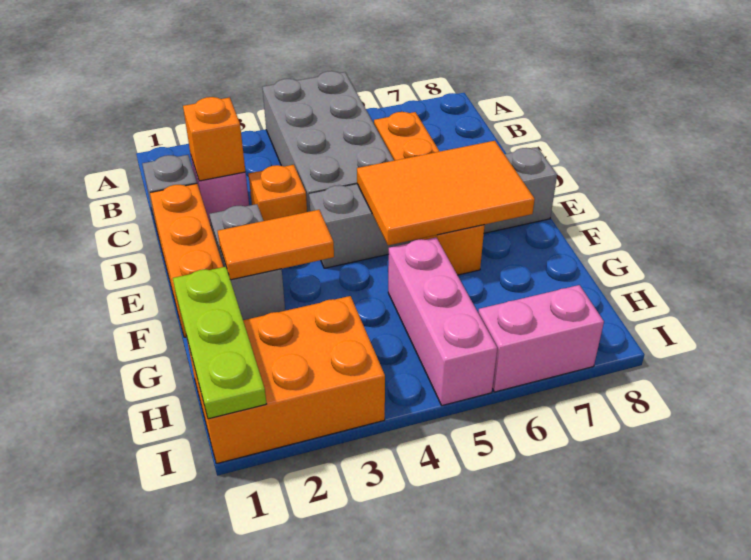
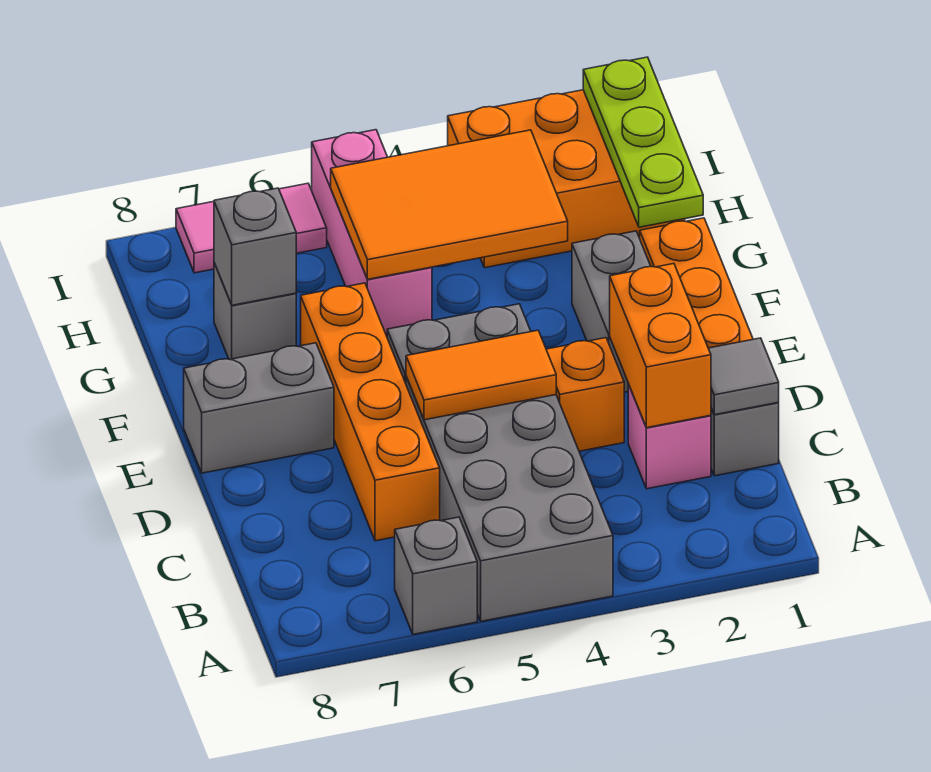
none -> grey 1x1 brick [395,517,477,634]
none -> grey 1x1 tile [708,338,779,415]
orange 1x1 brick [183,97,245,181] -> orange 1x2 brick [610,264,711,428]
orange 2x3 tile [357,141,535,245] -> orange 2x3 tile moved to [331,130,568,279]
orange 1x2 tile [218,210,334,280] -> orange 1x2 tile moved to [406,330,556,420]
none -> grey 1x1 brick [214,263,296,359]
none -> grey 1x1 brick [214,188,296,305]
pink 1x2 brick [478,285,604,392] -> pink 1x2 tile [176,183,327,273]

